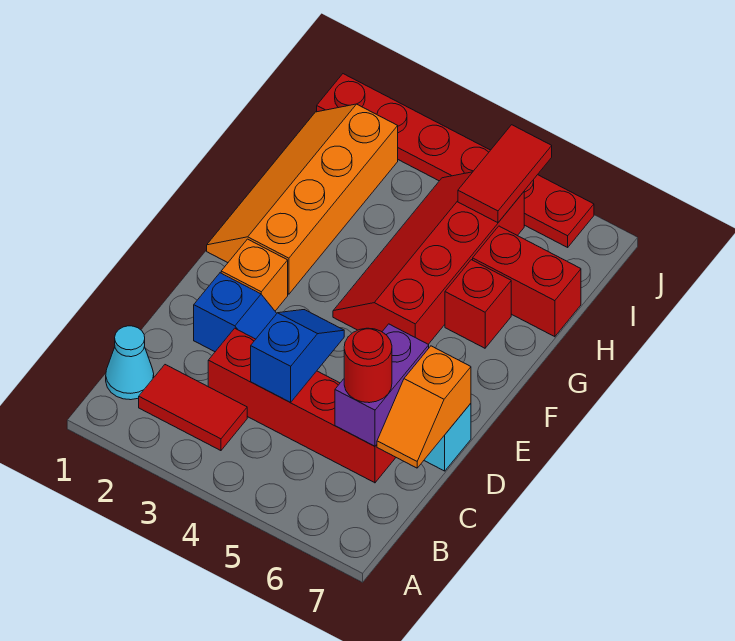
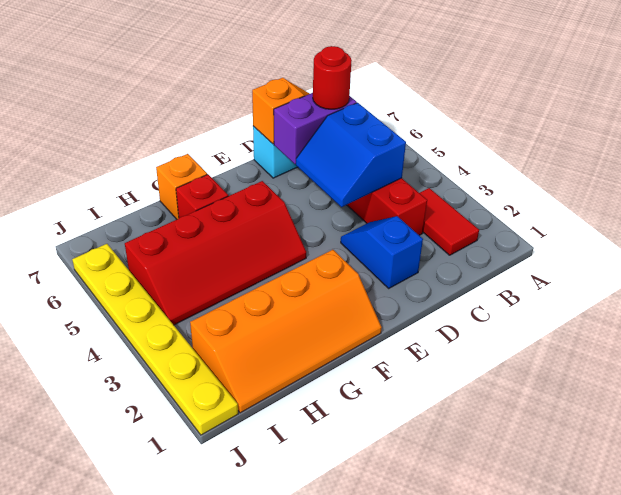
cyan 1x1 cone [106,326,154,400] -> none
blue 1x2 slope [251,310,344,402] -> blue 2x2 slope [296,103,406,207]
orange 1x1 brick [221,239,288,311] -> orange 1x1 brick moved to [156,154,207,219]
red 1x2 brick [473,226,581,337] -> none
red 1x2 tile [458,125,552,223] -> none
red 1x6 plate [317,74,594,247] -> yellow 1x6 plate [72,244,238,435]

